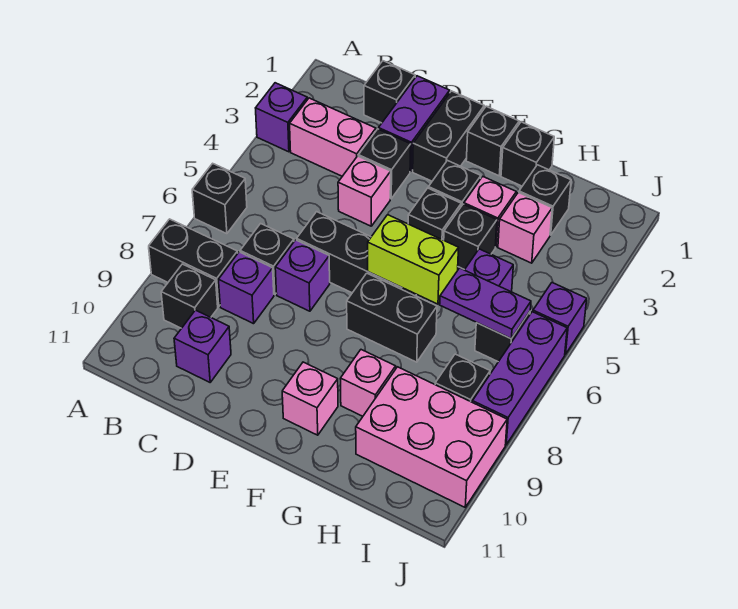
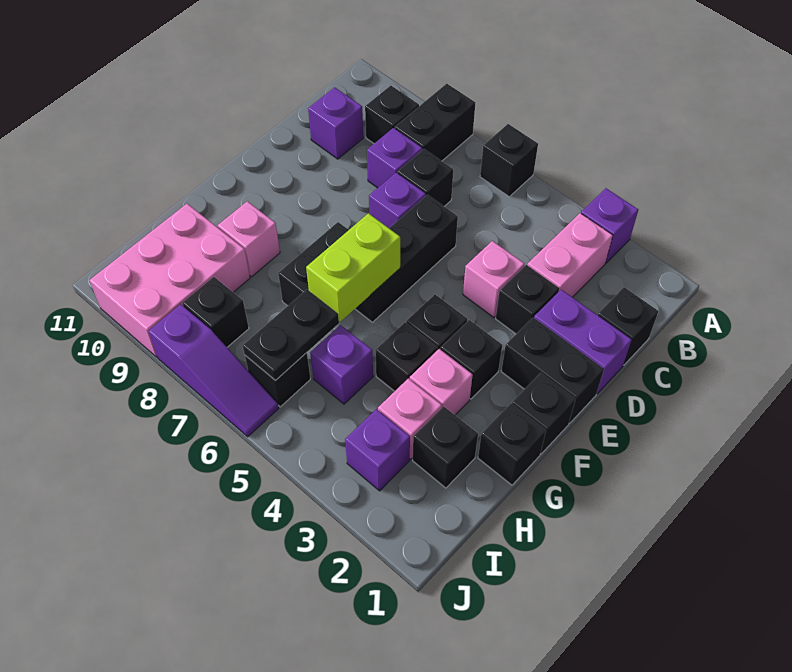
pink 1x1 brick [282,362,338,435] -> none
purple 1x2 plate [440,268,531,338] -> black 1x2 plate [243,290,339,381]
purple 1x1 brick [533,283,587,354] -> purple 1x1 brick moved to [345,409,410,491]
purple 1x3 brick [472,312,567,445] -> purple 1x3 slope [149,304,279,437]

